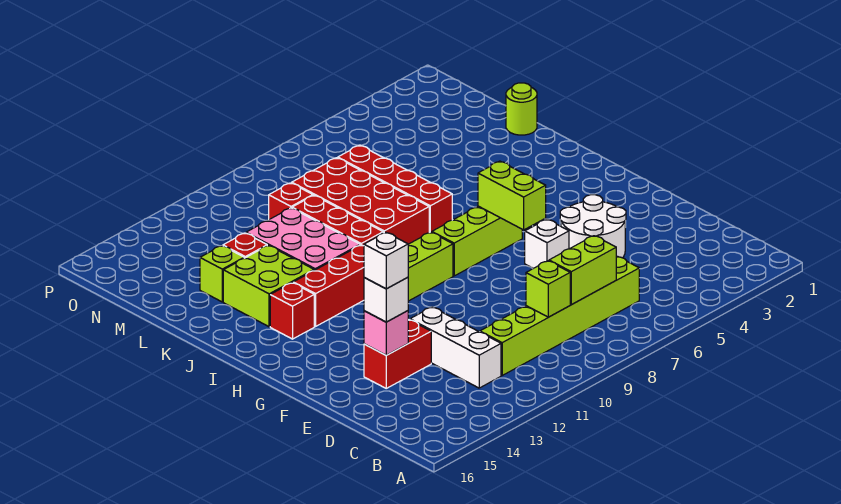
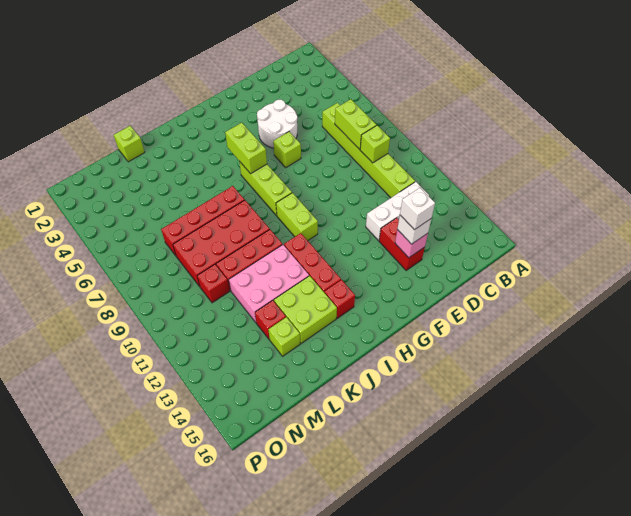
white 1x1 brick [525,219,569,268] -> lime 1x1 brick [273,132,301,167]
lime 1x2 brick [478,161,546,230] -> lime 1x2 brick turned to [225,123,267,174]
lime 1x1 round brick [506,83,537,135] -> lime 1x1 brick [114,126,145,162]

